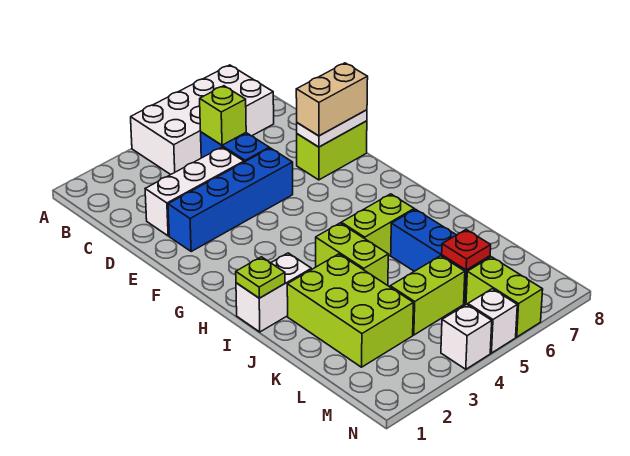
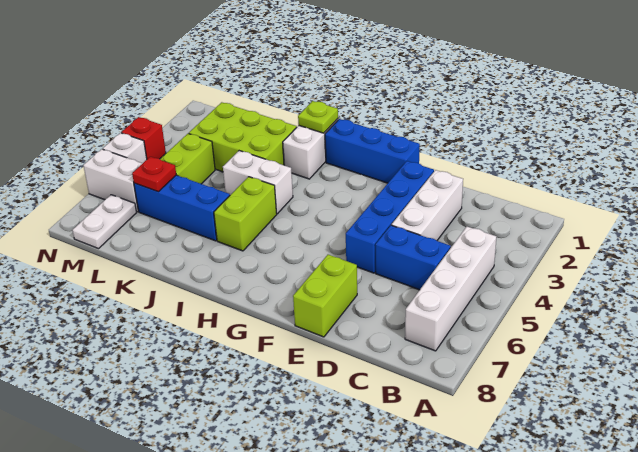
white 2x4 brick [131,65,274,175] -> white 1x4 brick [405,227,496,351]
lime 1x1 brick [200,86,246,145] -> none
white 1x2 plate [297,110,367,147] -> white 1x2 plate moved to [73,195,137,249]
tan 1x2 brick [296,63,368,136] -> none
none -> blue 1x3 brick [325,119,420,183]
lime 1x2 brick [316,223,388,285] -> white 1x2 brick [223,151,293,214]
lime 1x2 brick [466,257,543,337] -> white 1x2 brick [83,149,143,212]
white 1x1 brick [441,304,492,369] -> red 1x1 brick [121,117,166,159]

